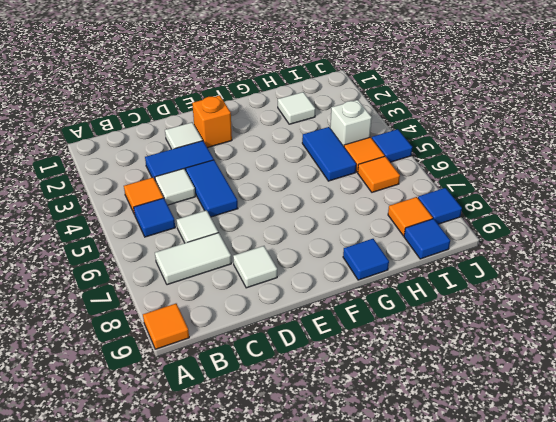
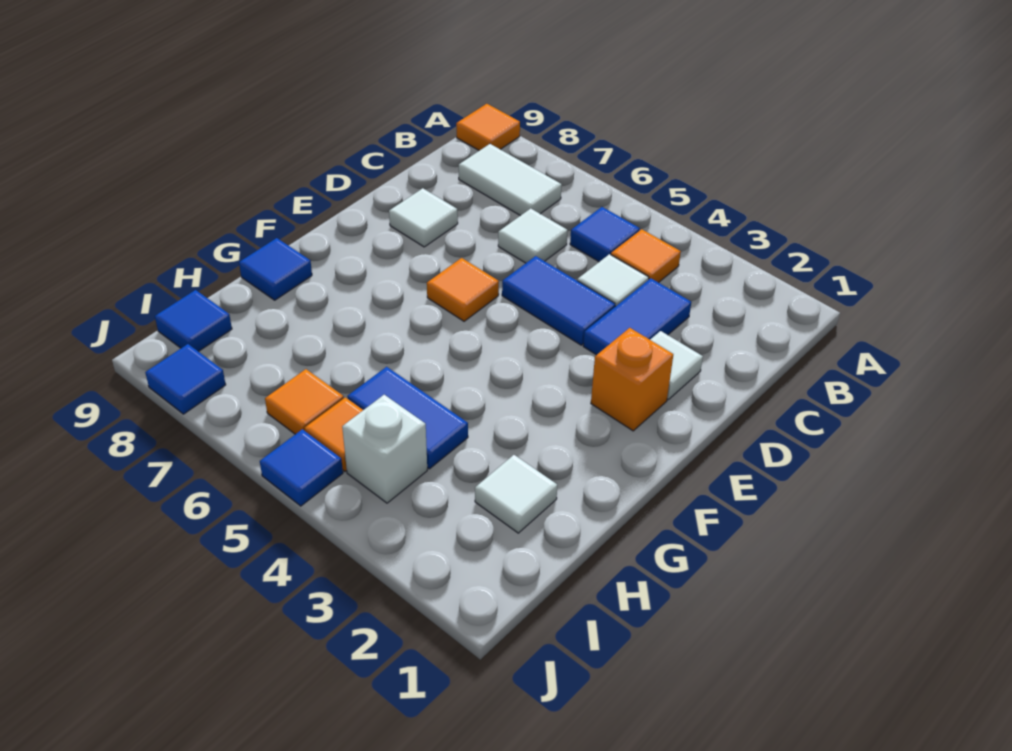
white 1x2 tile [155,233,231,285] -> white 1x2 tile turned to [459,144,562,216]
orange 1x1 tile [388,197,433,236] -> orange 1x1 tile moved to [427,258,499,321]

